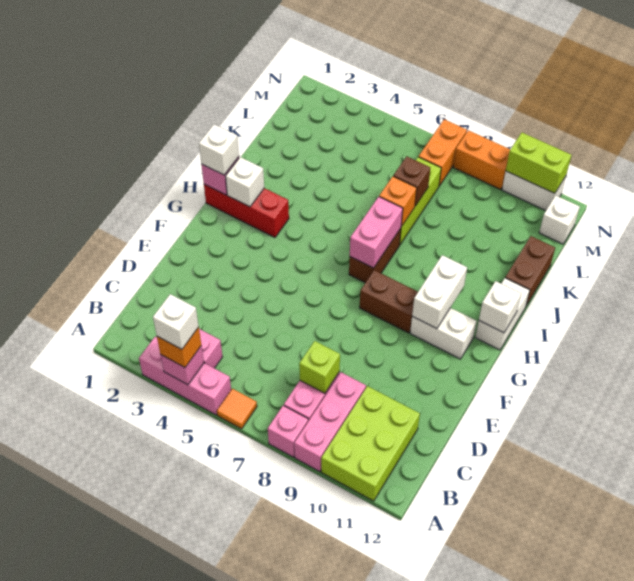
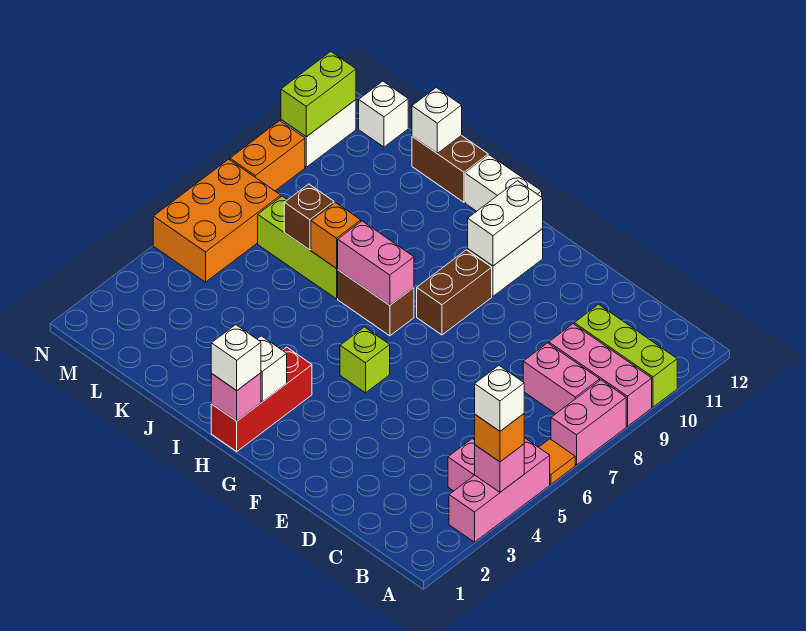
pink 1x1 brick [268,405,308,457] -> pink 1x2 brick [551,380,626,465]
lime 2x3 brick [321,386,420,501] -> lime 1x3 brick [574,304,677,407]
lime 1x1 brick [299,341,340,393] -> lime 1x1 brick moved to [340,327,390,393]
white 1x2 brick [412,255,467,329] -> white 1x2 brick turned to [468,181,543,266]
white 1x1 brick [479,281,521,333] -> white 1x1 brick moved to [412,88,462,153]
orange 1x2 brick [419,119,467,186] -> orange 2x3 brick [153,159,281,282]

